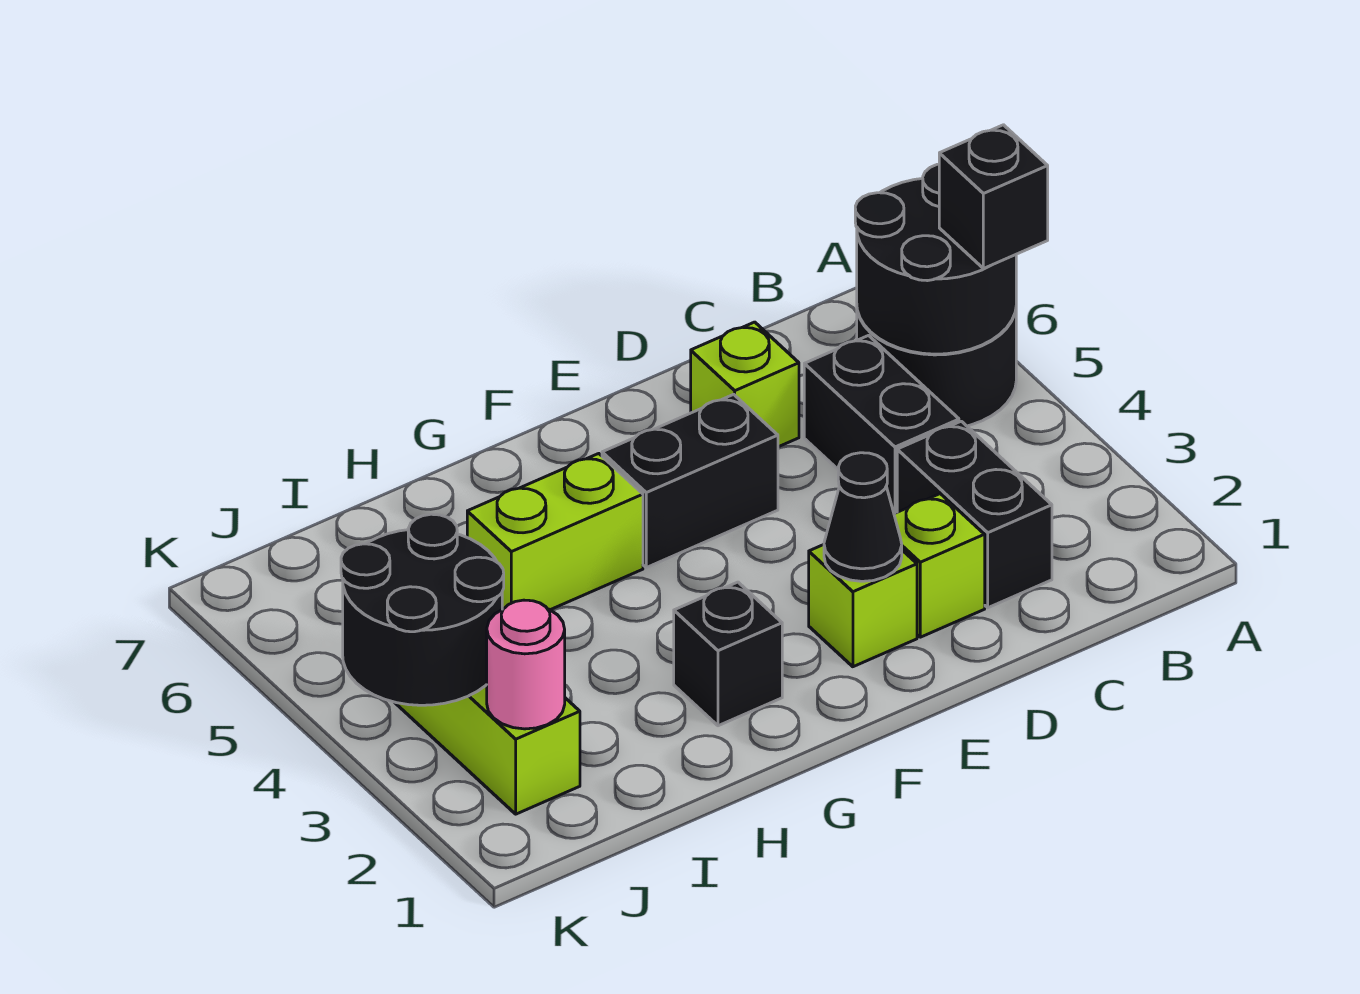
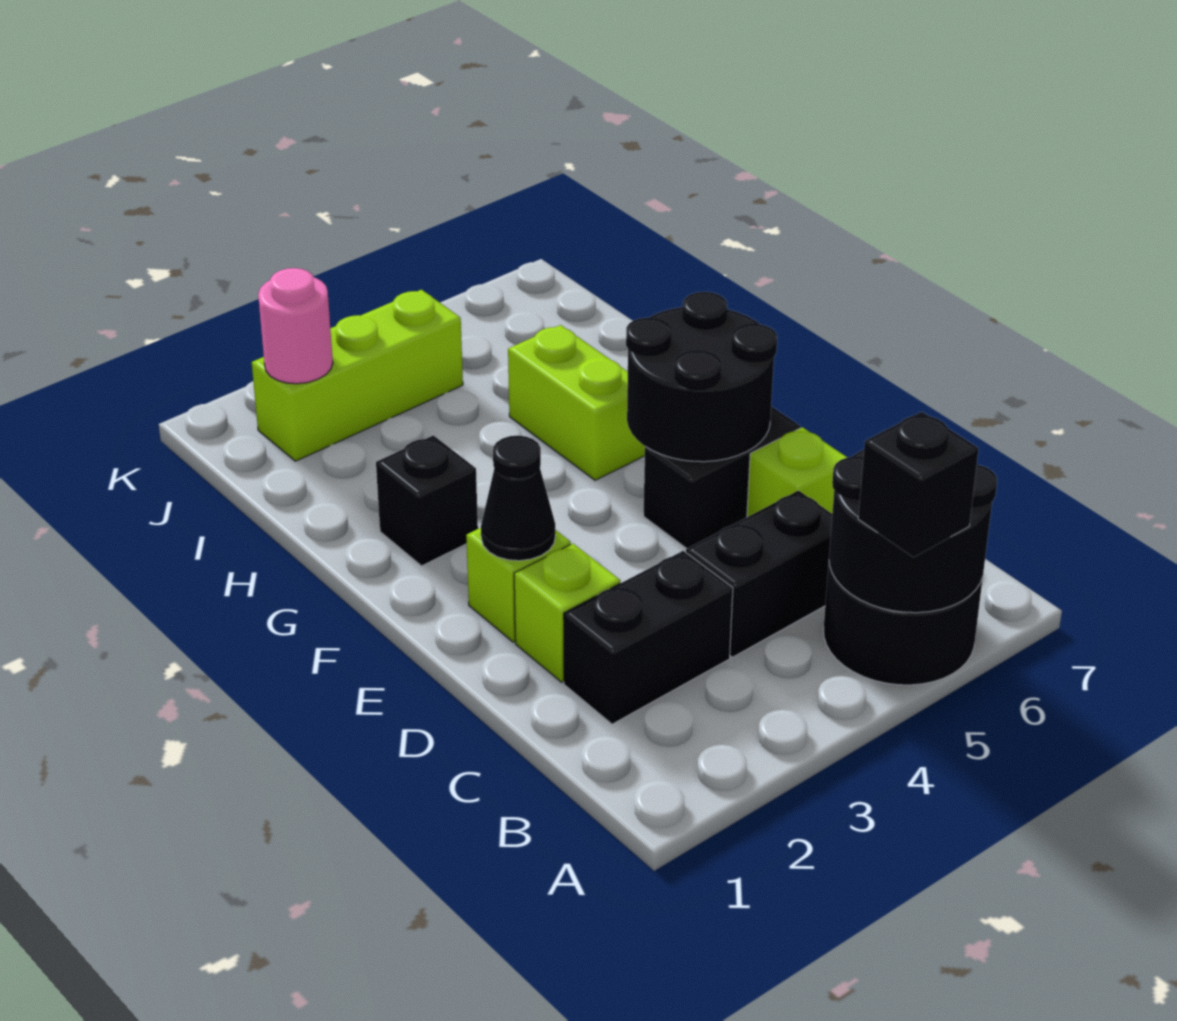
black 1x2 brick [602,394,778,568] -> black 1x2 brick turned to [644,406,800,549]
black 2x2 round brick [341,514,504,705] -> black 2x2 round brick moved to [626,292,777,462]

